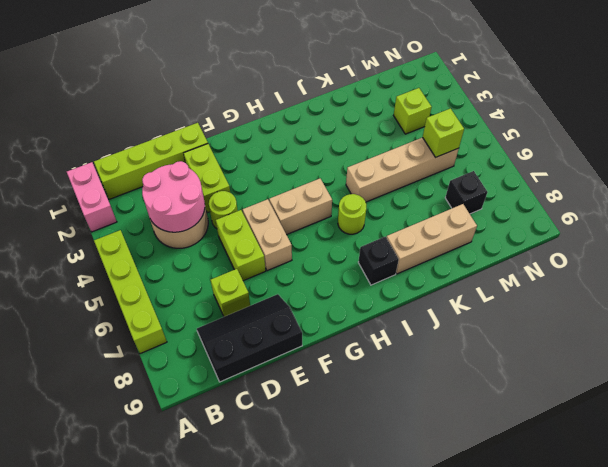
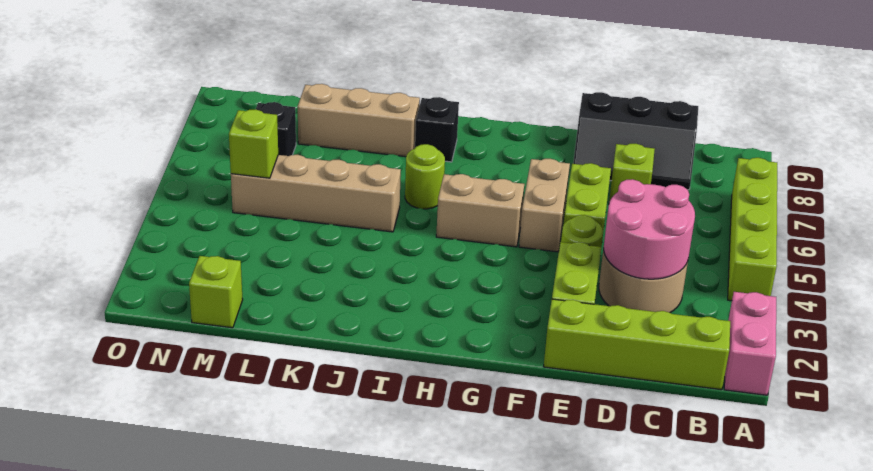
lime 1x1 brick [394,88,432,134] -> lime 1x1 brick moved to [189,256,243,328]

